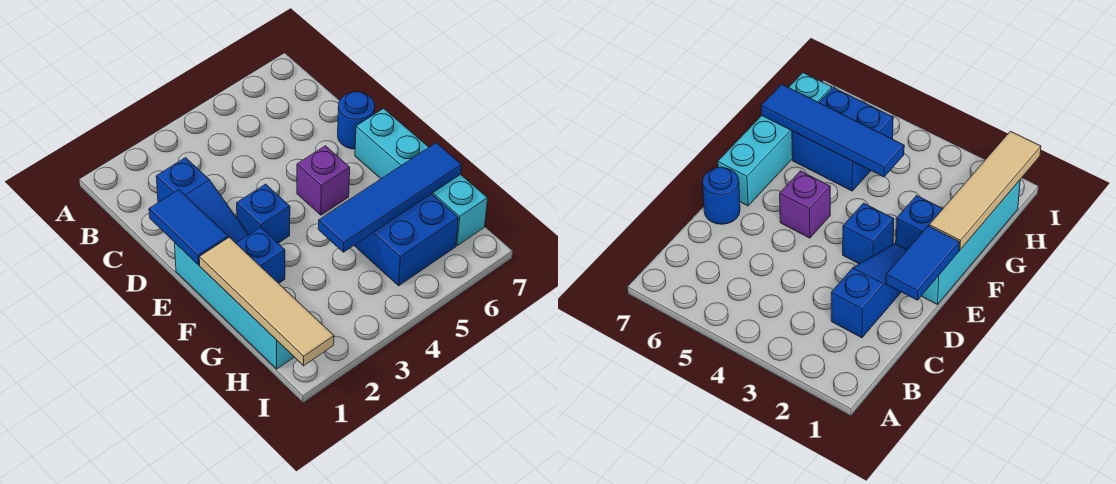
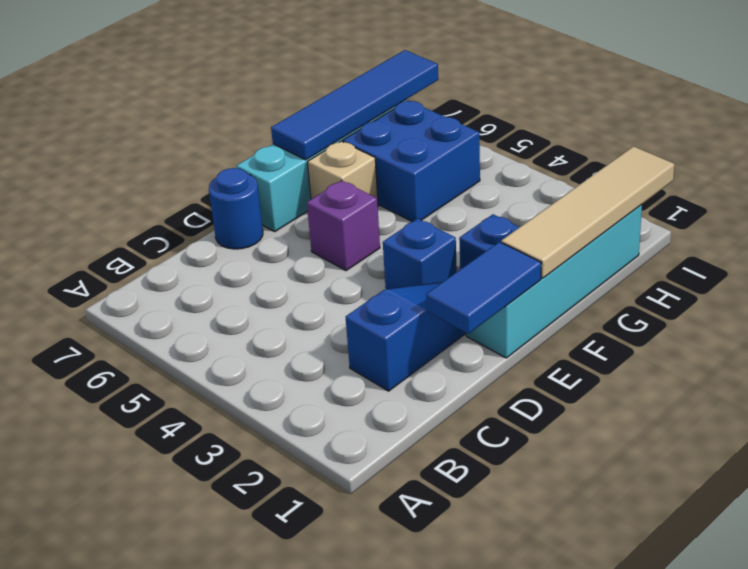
none -> tan 1x1 brick [308,141,378,206]
blue 1x4 tile [318,143,462,252] -> blue 1x4 tile turned to [271,50,438,160]

